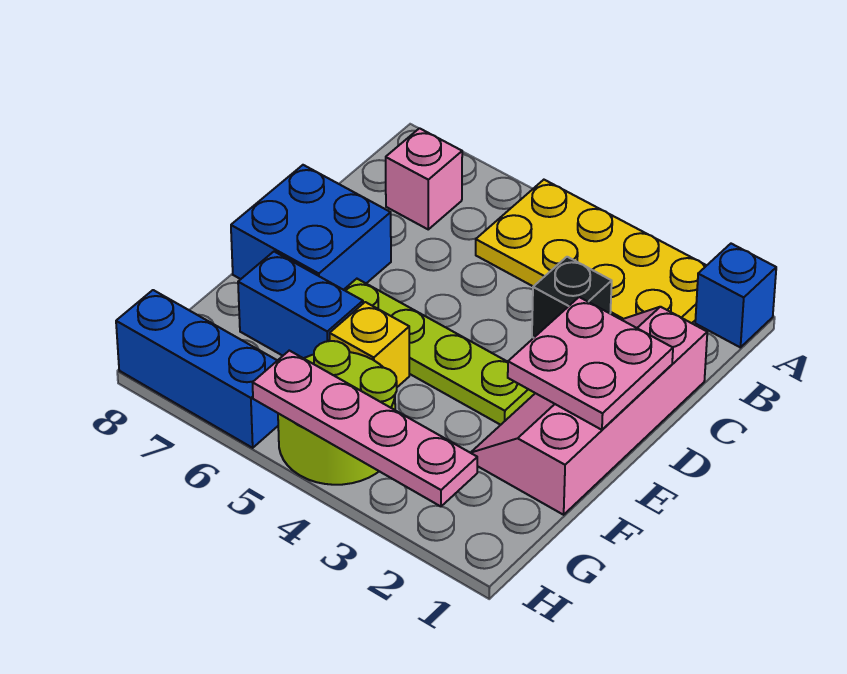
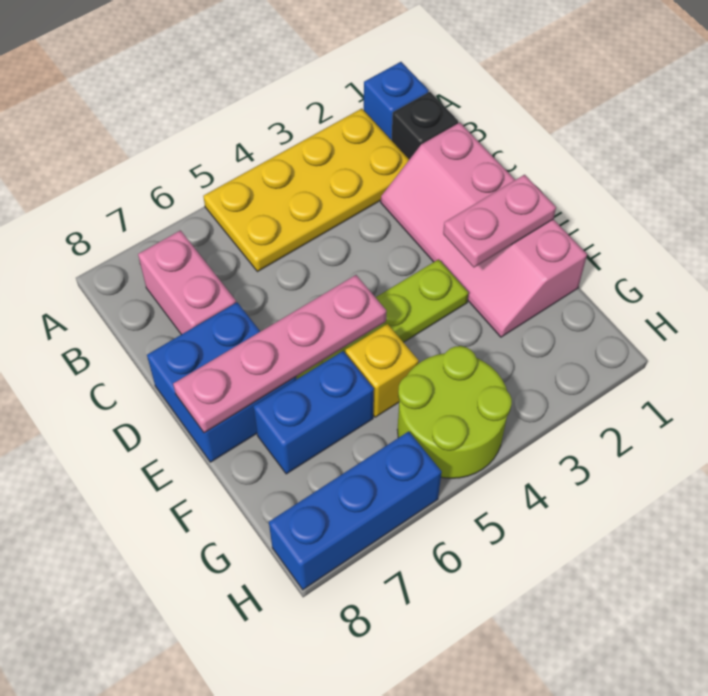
pink 1x1 brick [386,128,462,229] -> pink 1x2 brick [138,230,236,335]
black 1x1 brick [532,257,612,338] -> black 1x1 brick moved to [392,92,458,159]
pink 2x2 plate [508,297,673,430] -> pink 1x2 plate [443,175,556,267]
pink 1x4 plate [253,351,477,506] -> pink 1x4 plate moved to [173,275,386,433]

